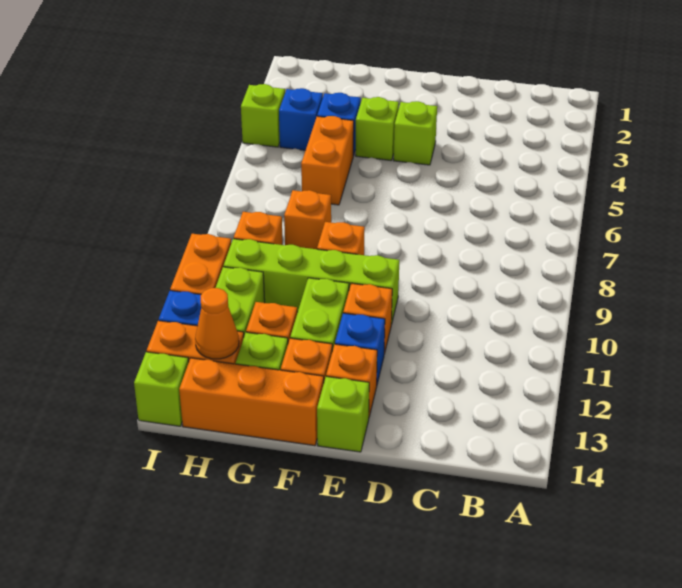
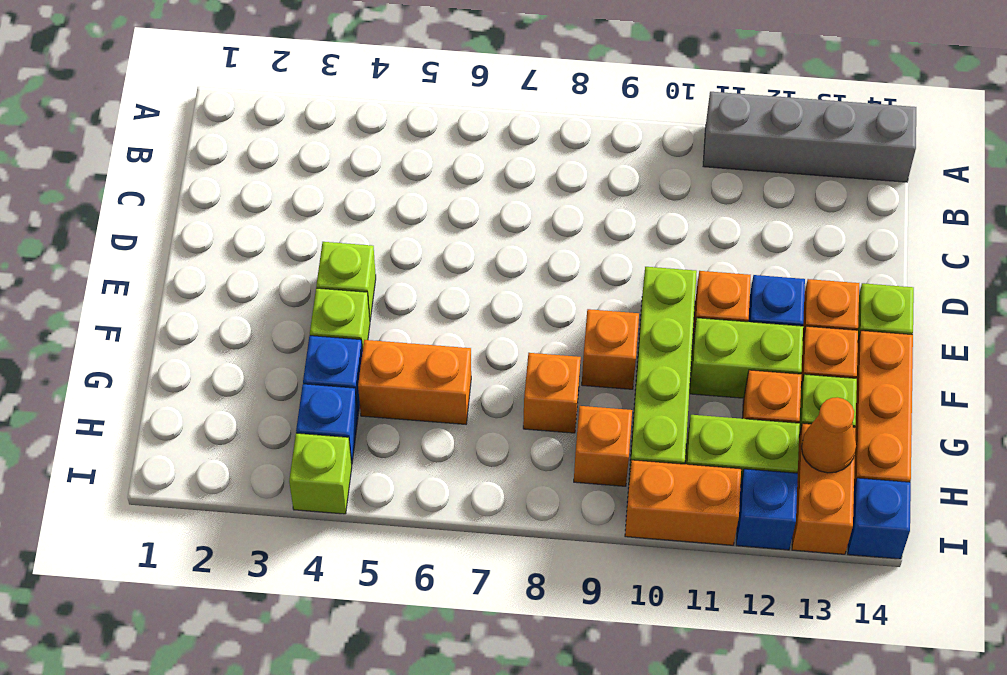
none -> grey 1x4 brick [703,92,916,182]
lime 1x1 brick [134,352,189,426] -> blue 1x1 brick [848,478,911,559]

